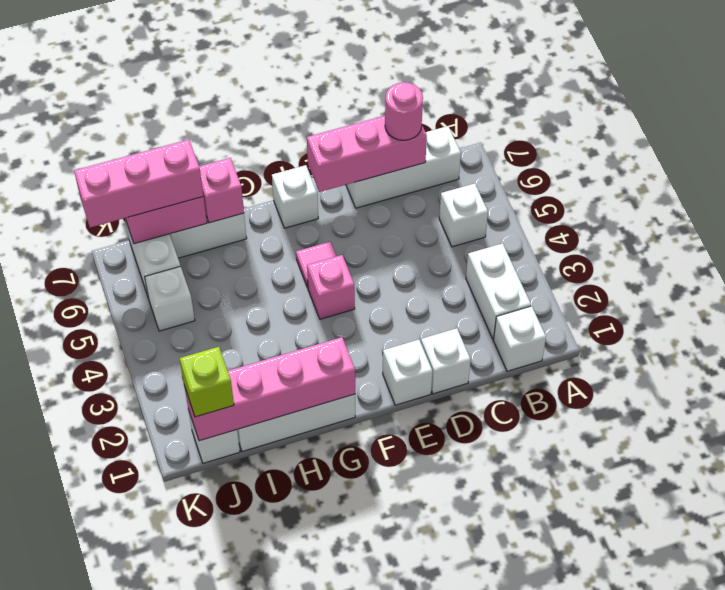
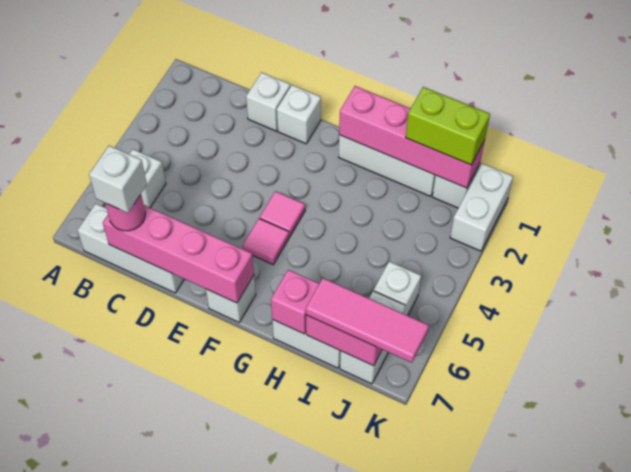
white 1x1 brick [494,306,546,371] -> white 1x1 brick moved to [89,145,147,213]
white 1x2 brick [466,243,531,339] -> white 1x2 brick moved to [450,163,513,251]
pink 1x3 brick [307,116,427,192] -> pink 1x4 brick [103,205,254,303]
pink 1x1 brick [307,255,355,319] -> pink 1x1 tile [260,191,305,237]
pink 1x3 brick [74,140,203,228] -> pink 1x3 tile [306,278,429,363]
lime 1x1 brick [180,347,234,417] -> lime 1x2 brick [406,87,490,165]

